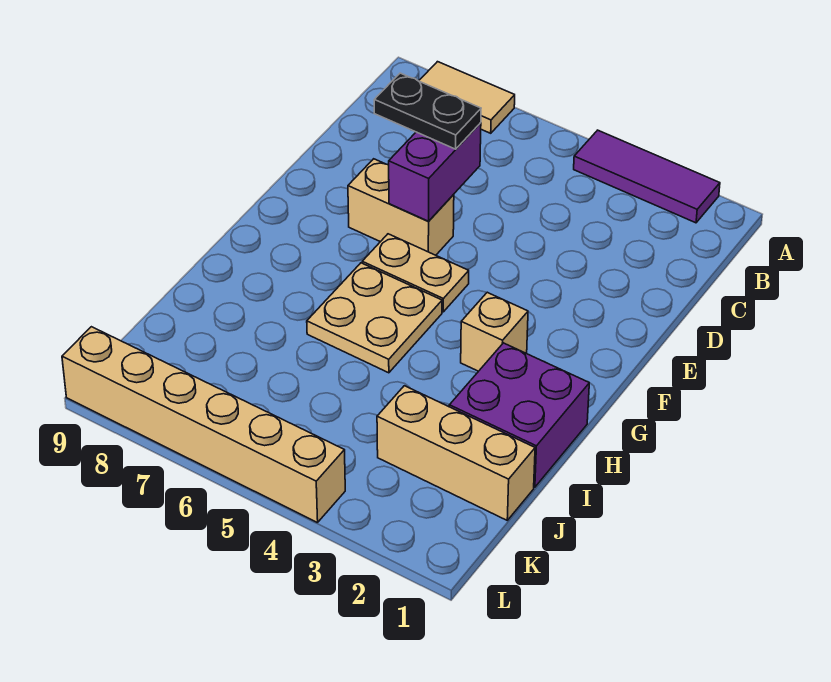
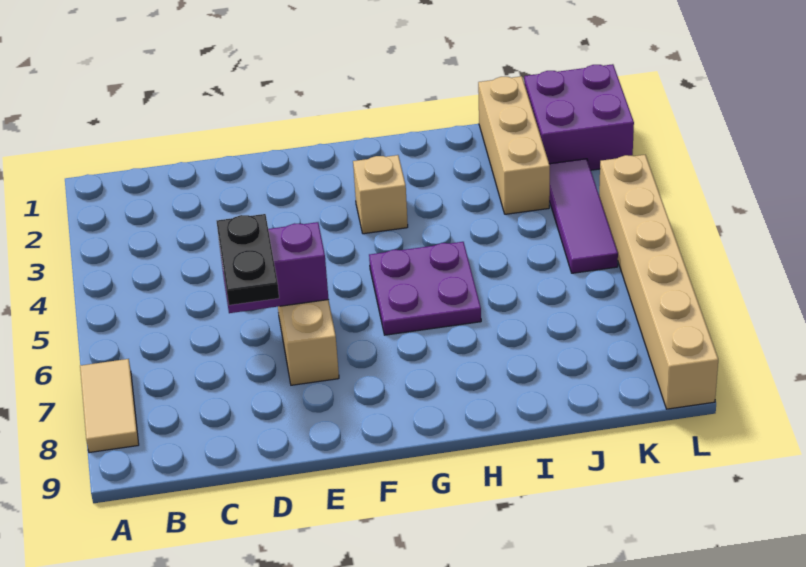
purple 1x3 tile [574,130,720,223] -> purple 1x3 tile moved to [549,159,618,273]
tan 1x2 plate [362,234,469,312] -> none
tan 2x2 plate [307,263,442,373] -> purple 2x2 plate [369,242,481,335]
purple 2x2 brick [449,343,589,487] -> purple 2x2 brick moved to [524,64,634,170]

